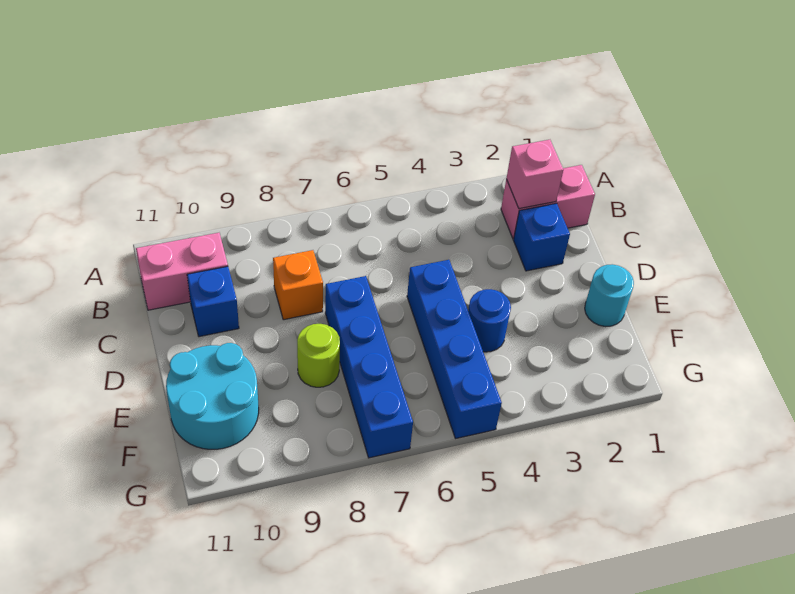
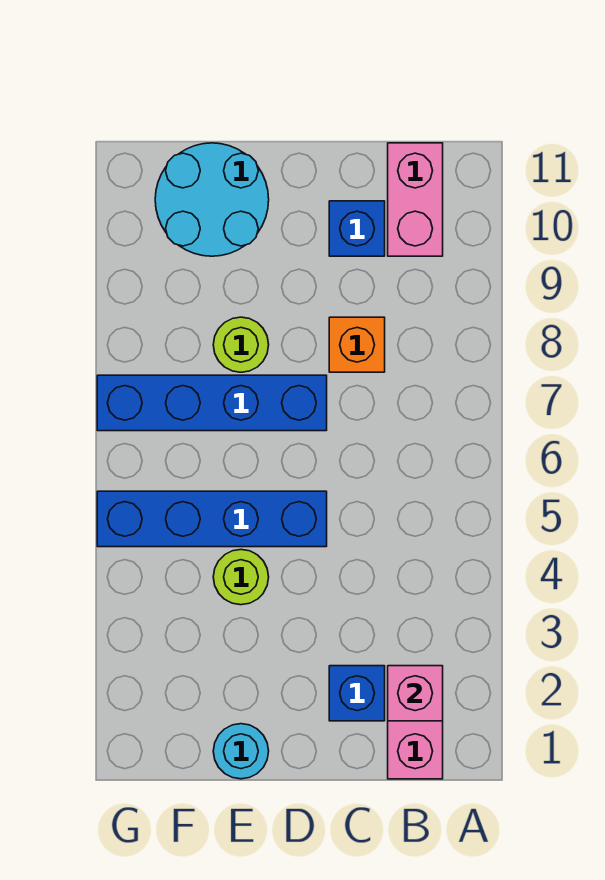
blue 1x1 round brick [468,289,511,352] -> lime 1x1 round brick [213,550,269,605]

